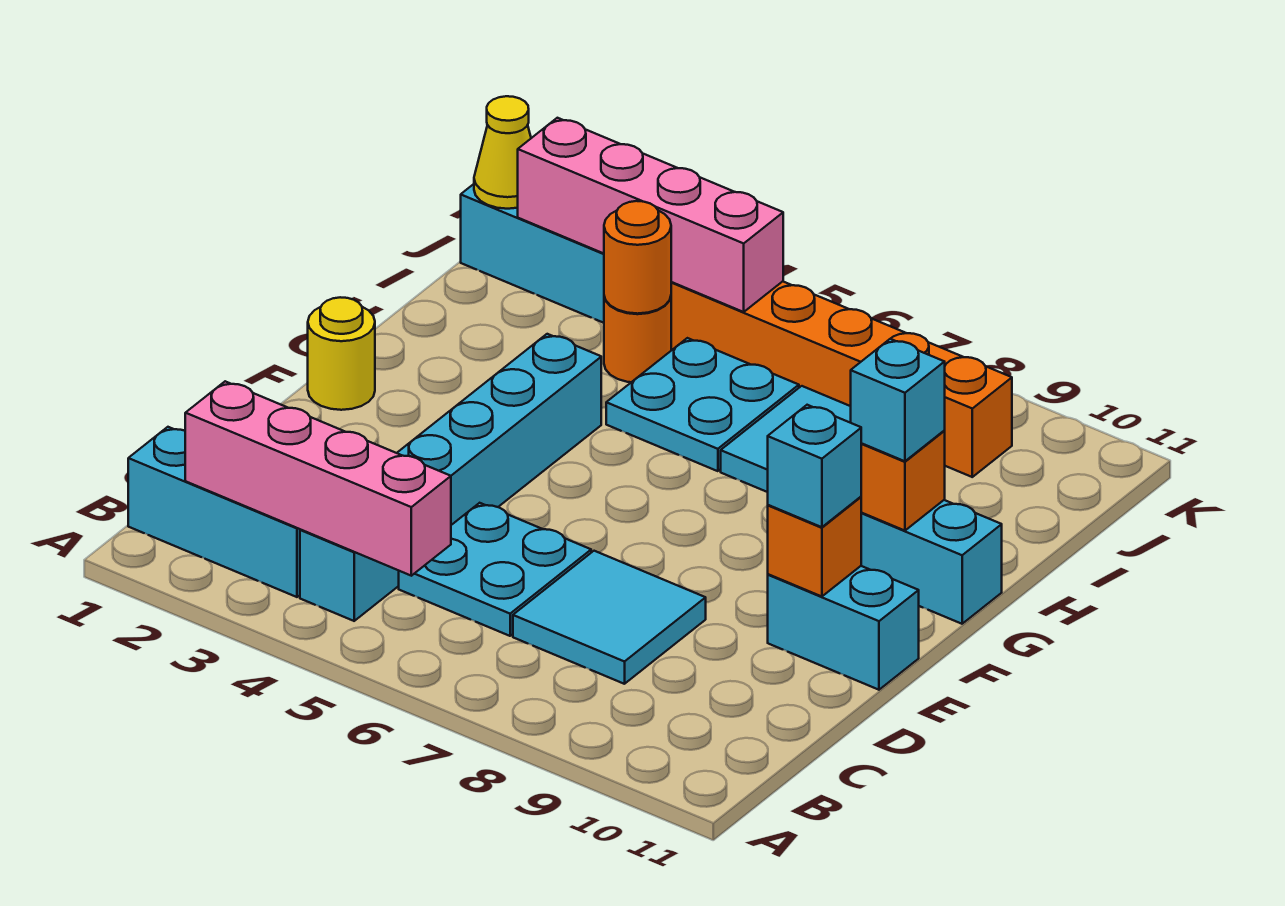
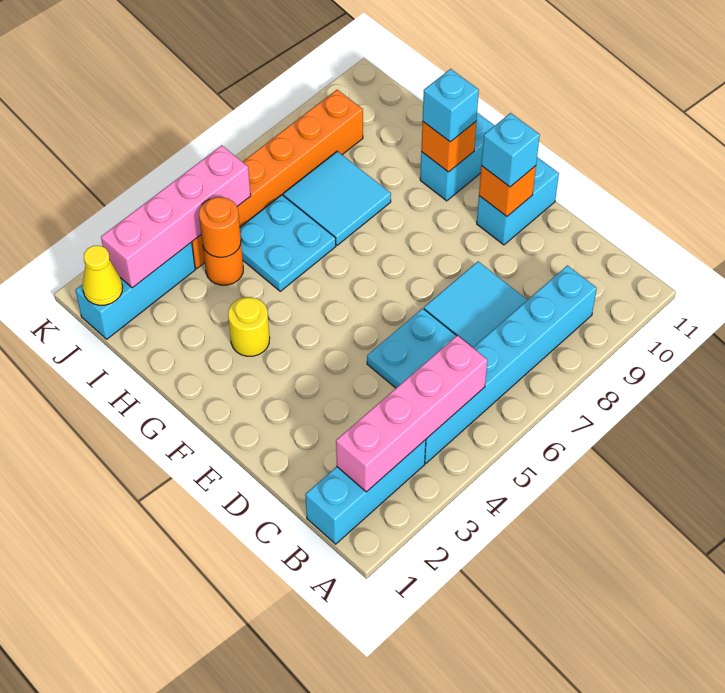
cyan 1x6 brick [300,334,601,621] -> cyan 1x6 brick turned to [425,266,597,463]
yellow 1x1 round brick [308,297,375,410] -> yellow 1x1 round brick moved to [228,297,270,356]

